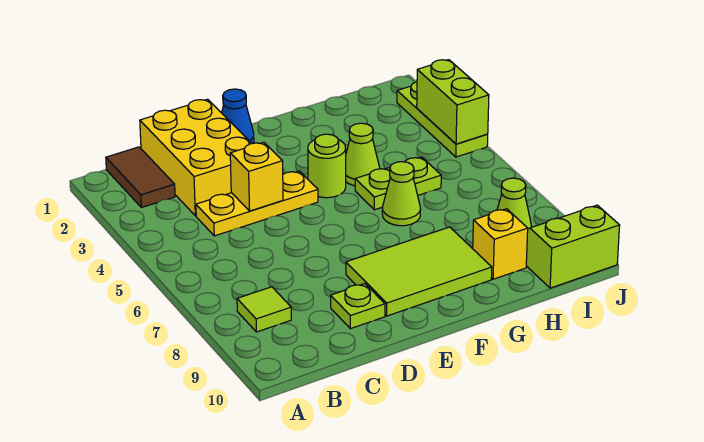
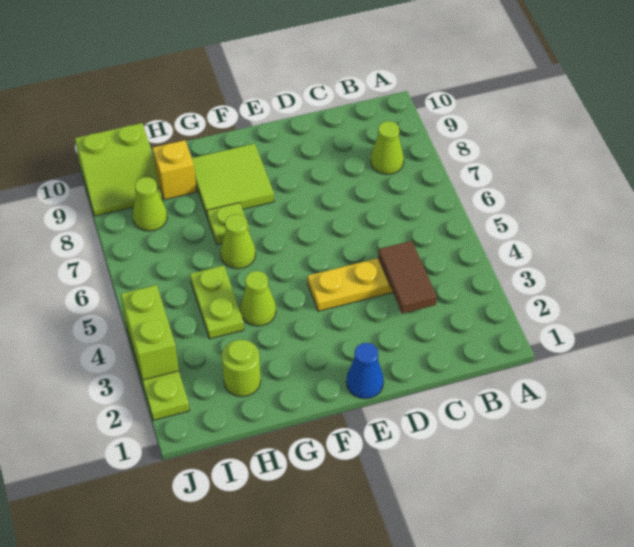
brown 1x2 tile [106,147,175,208] -> brown 1x2 tile moved to [378,241,437,314]
lime 1x1 tile [237,287,291,332] -> lime 1x1 cone [370,121,404,174]
yellow 2x3 brick [140,99,252,216] -> none
yellow 1x1 brick [230,142,283,211] -> none
lime 1x1 plate [331,284,385,329] -> lime 1x1 plate moved to [207,203,250,244]
lime 2x3 tile [346,227,492,316] -> lime 2x2 tile [192,144,274,218]
lime 1x1 round brick [308,134,346,198] -> lime 1x1 round brick moved to [222,340,261,397]
lime 1x2 plate [355,157,441,210] -> lime 1x2 plate turned to [190,266,244,339]

